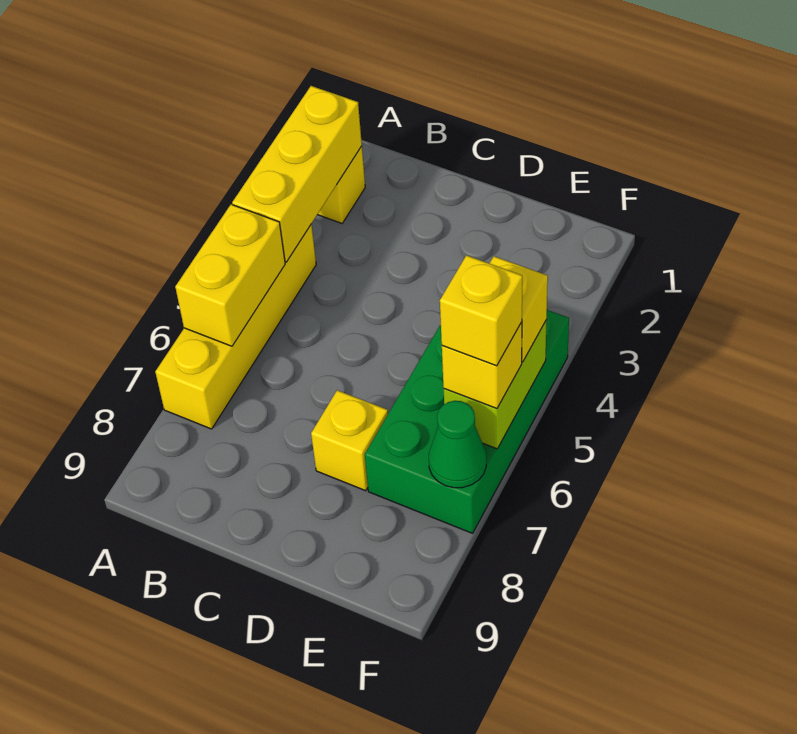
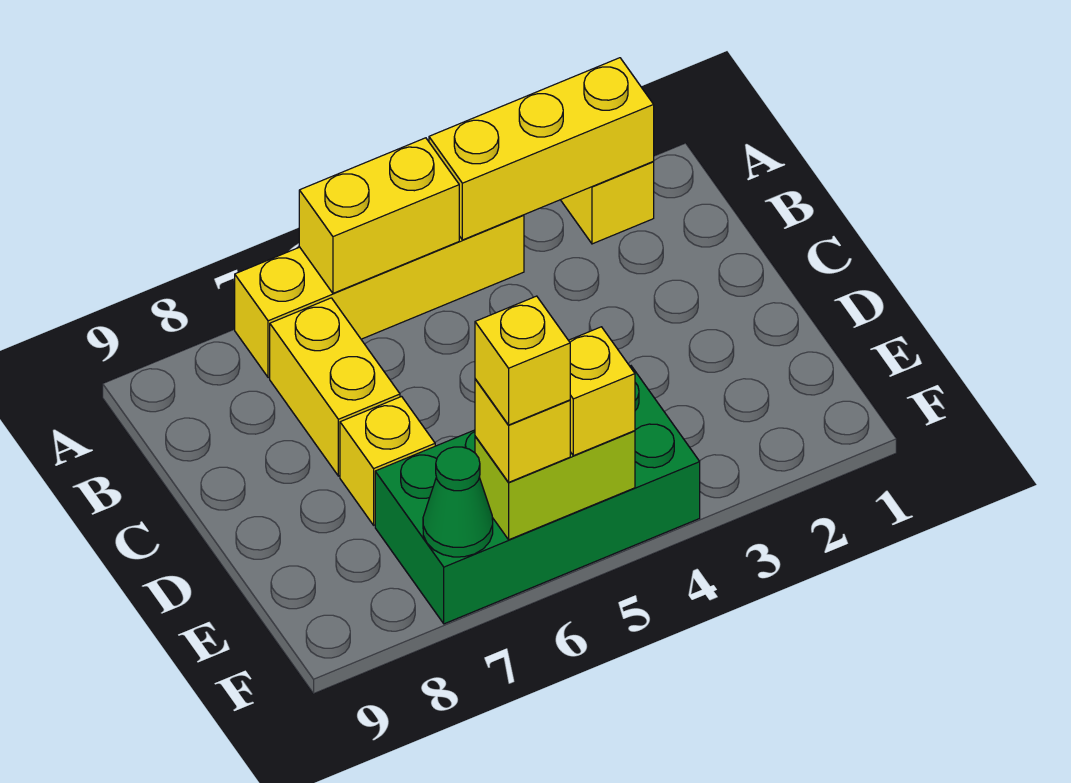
none -> yellow 1x2 brick [270,298,400,476]

